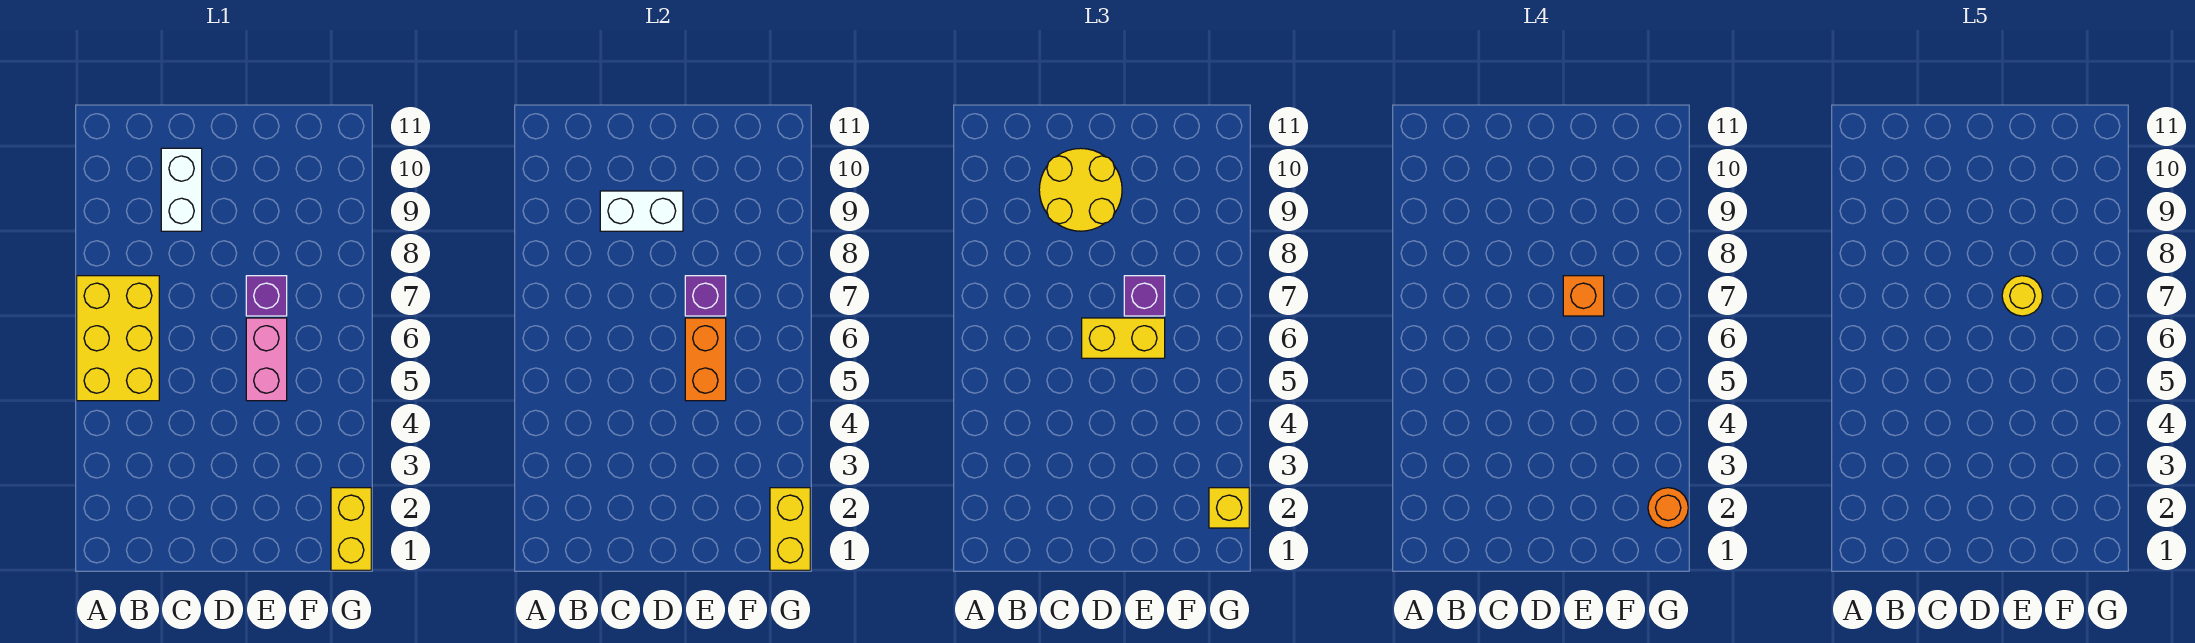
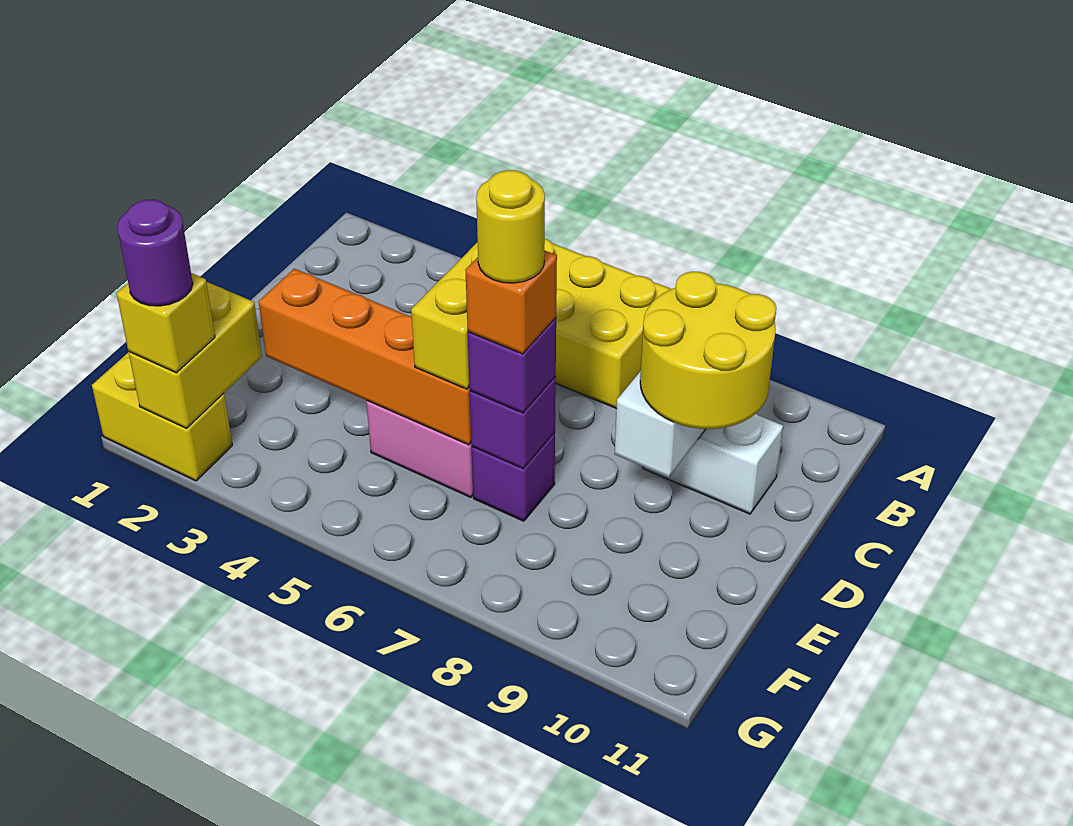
orange 1x2 brick [685,318,726,401] -> orange 1x4 brick [259,269,471,445]
yellow 1x2 brick [770,488,810,570] -> yellow 1x2 brick turned to [128,282,262,428]
orange 1x1 round brick [1648,488,1688,528] -> purple 1x1 round brick [117,200,193,306]

